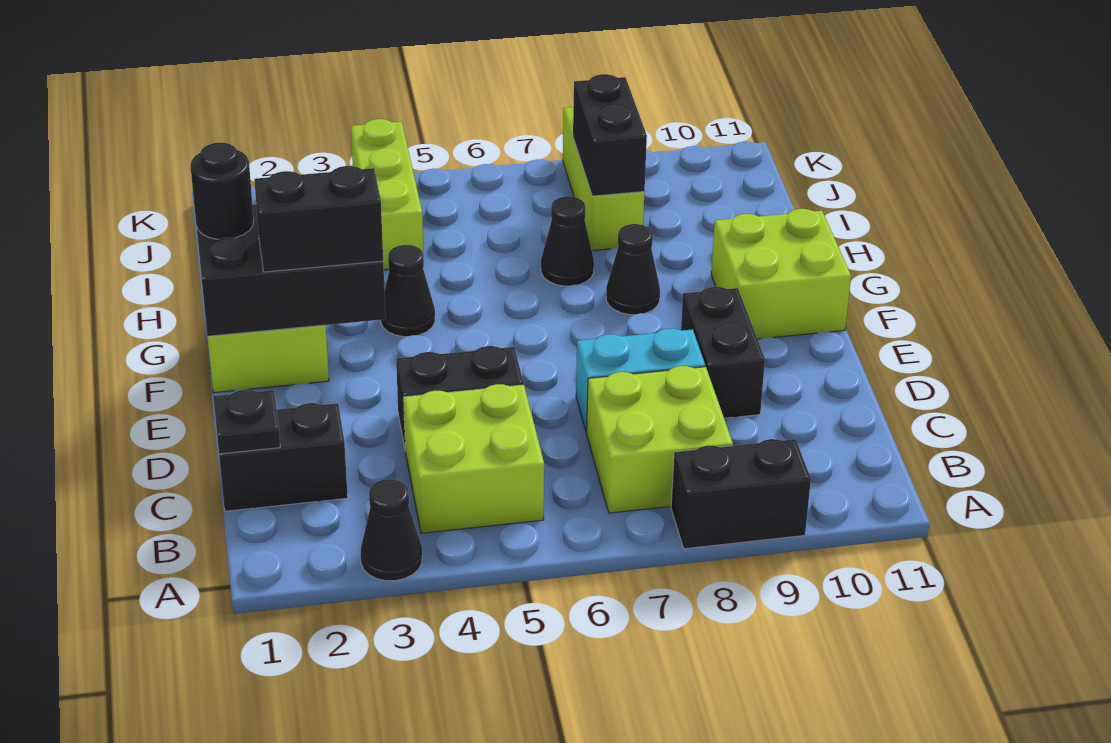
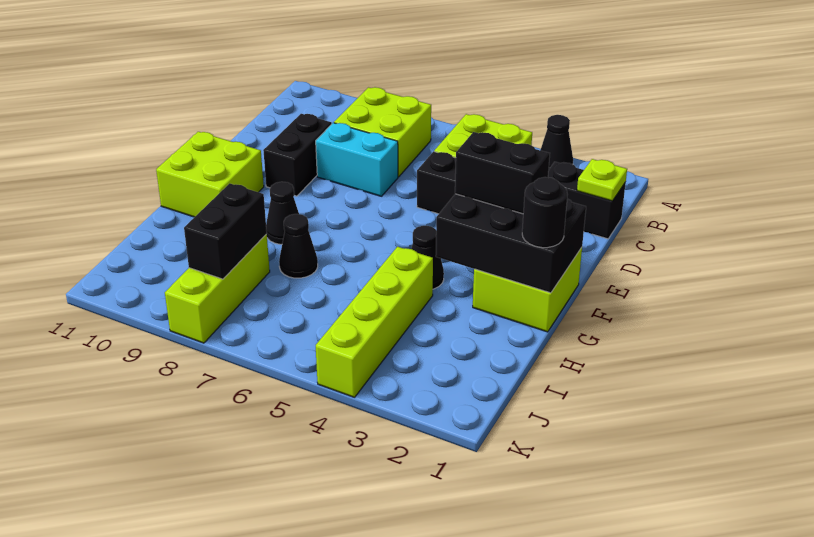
black 1x2 brick [671,439,811,549] -> none
black 1x1 plate [213,390,280,454] -> lime 1x1 plate [577,159,627,201]
lime 1x3 brick [351,119,424,270] -> lime 1x4 brick [316,247,433,397]

